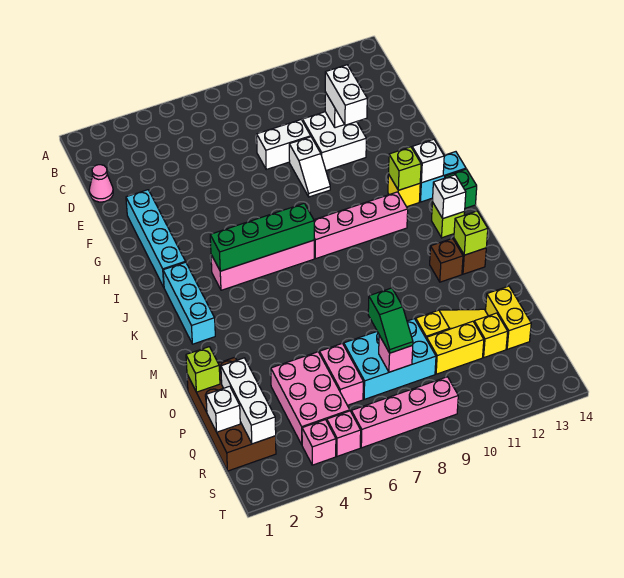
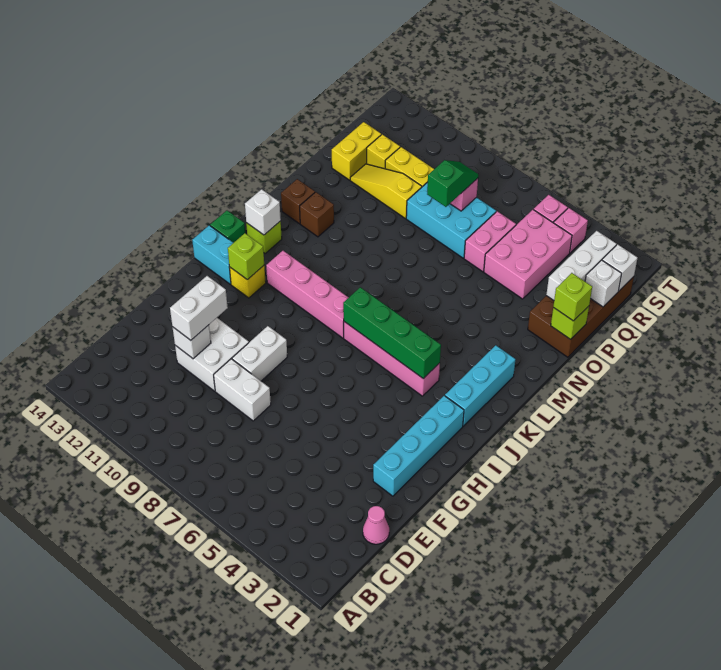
white 1x2 slope [289,137,330,197] -> white 1x2 brick [232,326,287,381]
white 1x1 brick [412,139,444,183] -> white 1x1 brick moved to [602,244,638,291]
lime 1x1 brick [454,211,488,255] -> lime 1x1 brick moved to [553,273,592,321]
pink 1x4 brick [351,377,458,448] -> none

